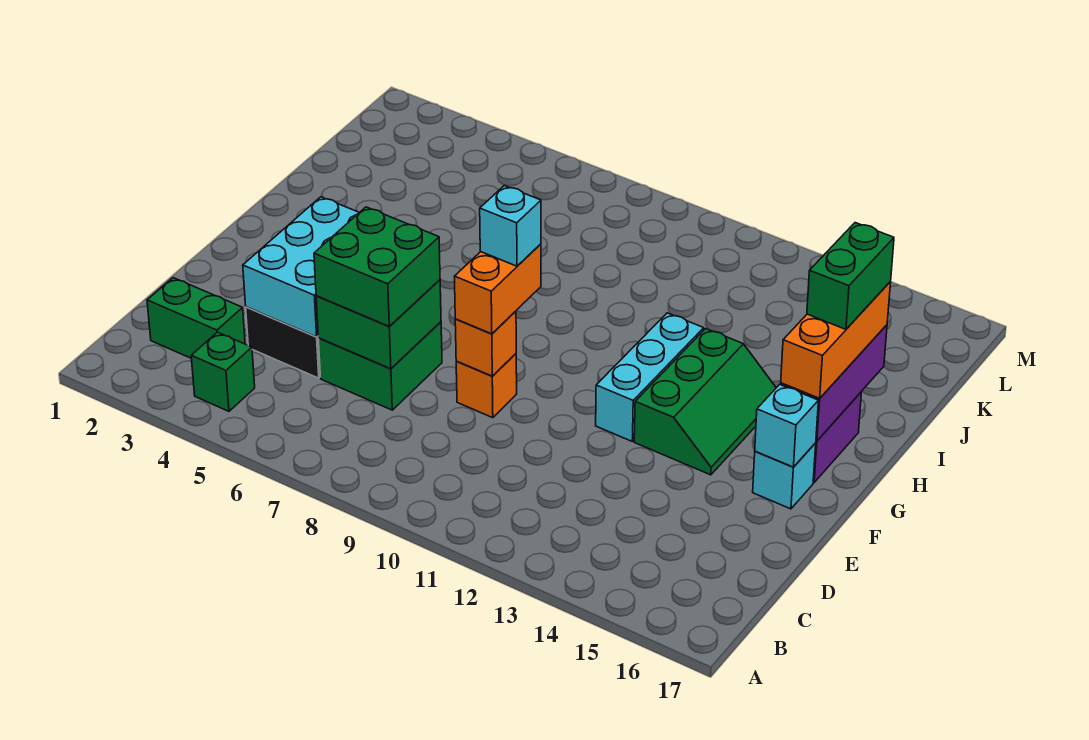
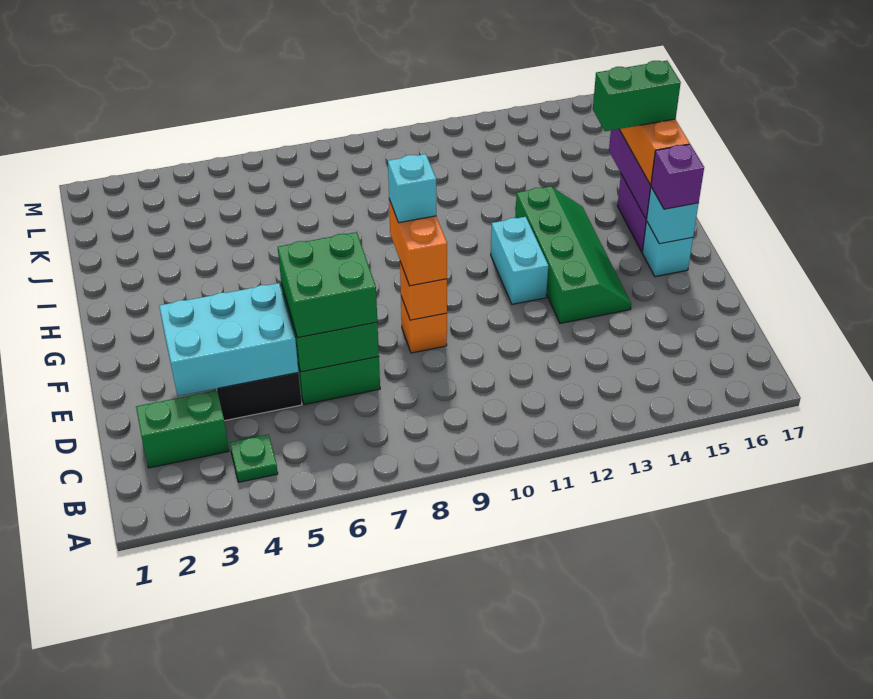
green 1x1 brick [191,332,255,411] -> green 1x1 plate [230,434,278,482]
cyan 2x3 brick [243,197,359,337] -> cyan 2x3 brick turned to [159,283,299,396]
cyan 1x3 brick [596,313,704,441] -> cyan 1x2 brick [491,217,548,304]
green 2x3 slope [634,329,776,475] -> green 2x4 slope [515,186,631,323]
none -> purple 1x1 brick [651,144,704,209]
green 1x2 brick [807,223,894,329] -> green 1x2 brick turned to [593,61,681,131]

